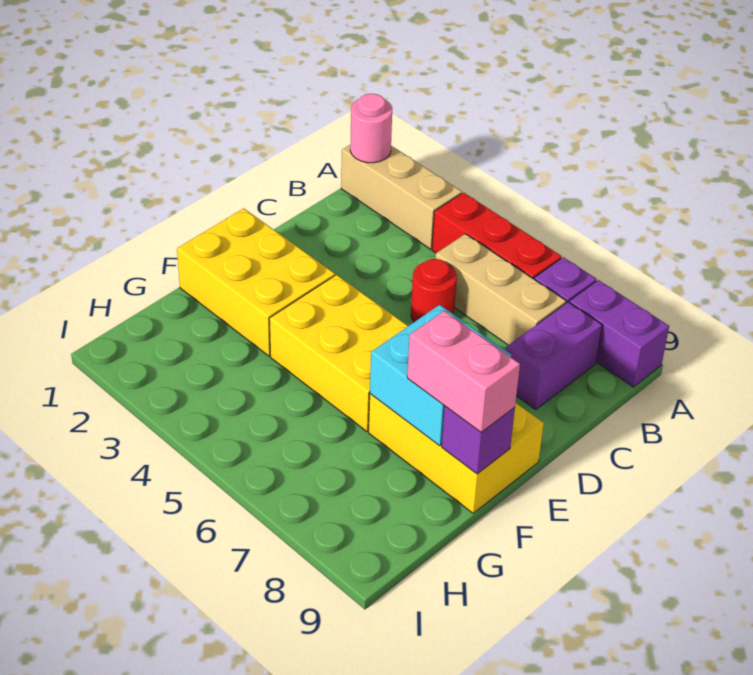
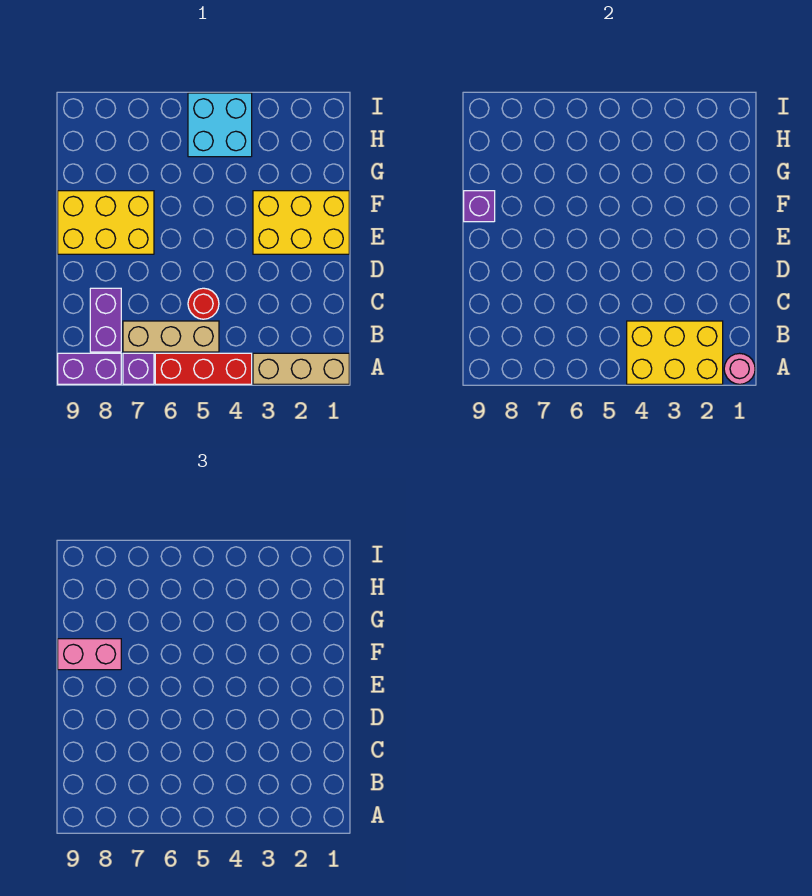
yellow 2x3 brick [269,275,408,432] -> yellow 2x3 brick moved to [627,321,723,384]
cyan 2x2 brick [370,305,511,446] -> cyan 2x2 brick moved to [188,93,252,157]

